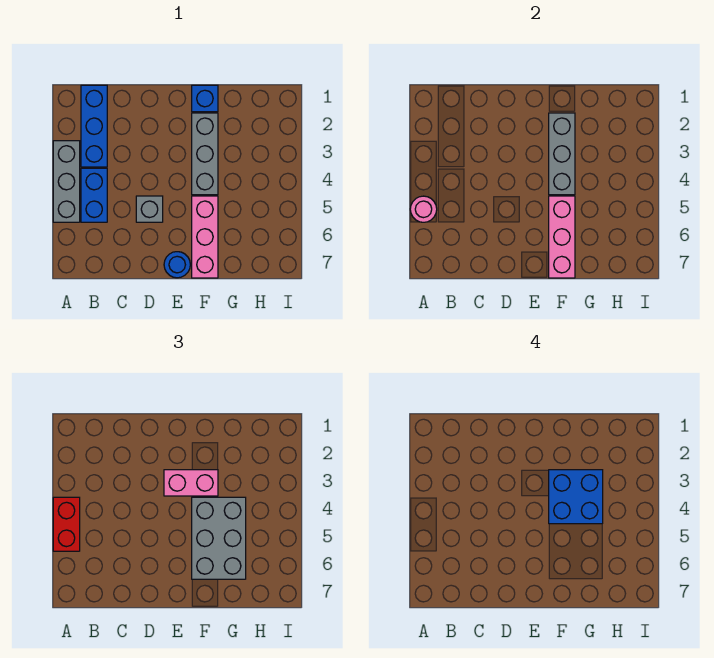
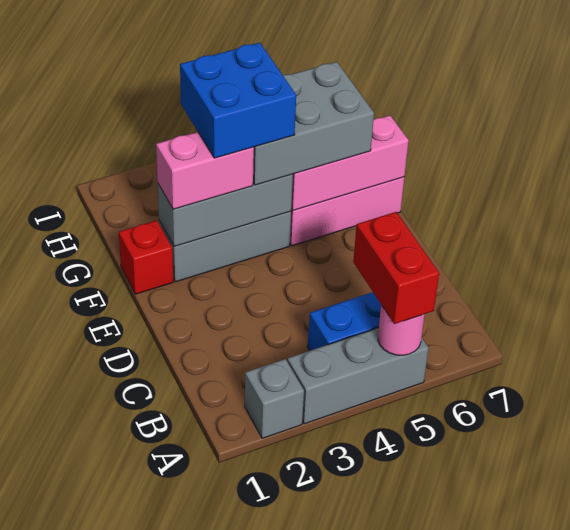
red 1x2 brick [53,497,80,551] -> red 1x2 brick turned to [353,212,439,324]
blue 1x3 brick [81,85,107,167] -> none
grey 1x1 brick [136,196,163,222] -> grey 1x1 brick moved to [245,359,304,438]
pink 1x2 brick [164,470,218,496] -> pink 1x2 brick turned to [156,132,254,209]
blue 1x1 round brick [164,252,190,278] -> none
blue 1x1 brick [192,85,218,112] -> red 1x1 brick [119,220,173,294]

